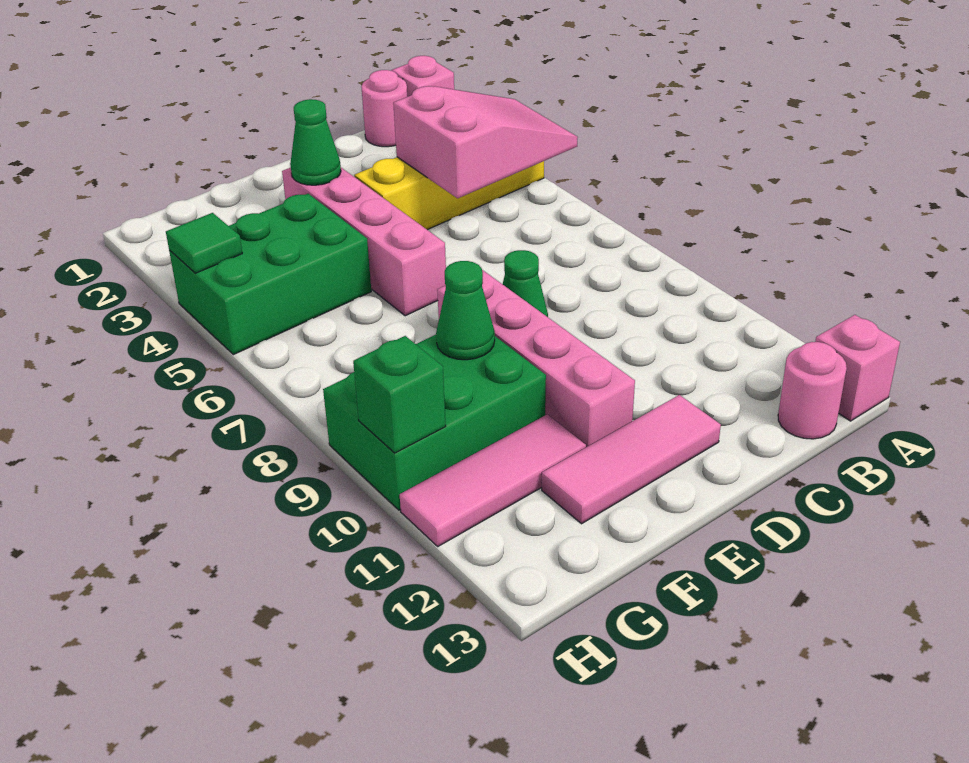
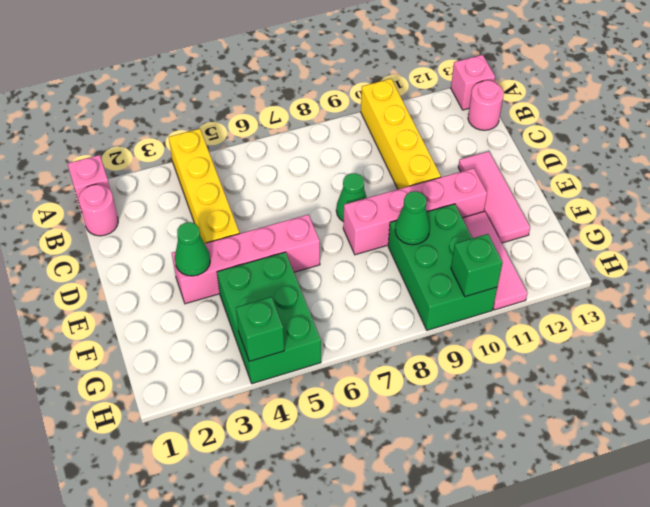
pink 2x3 slope [393,86,578,198] -> none
none -> yellow 1x4 brick [361,79,441,189]
green 1x1 tile [166,213,242,273] -> green 1x1 brick [236,297,284,361]

